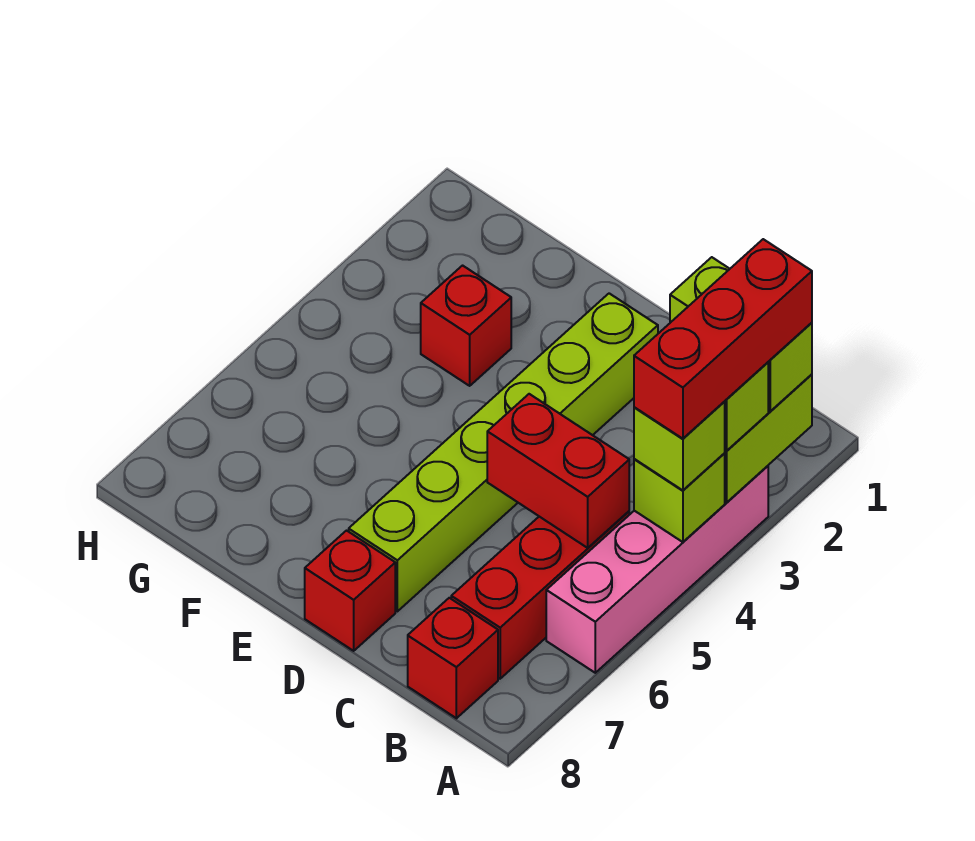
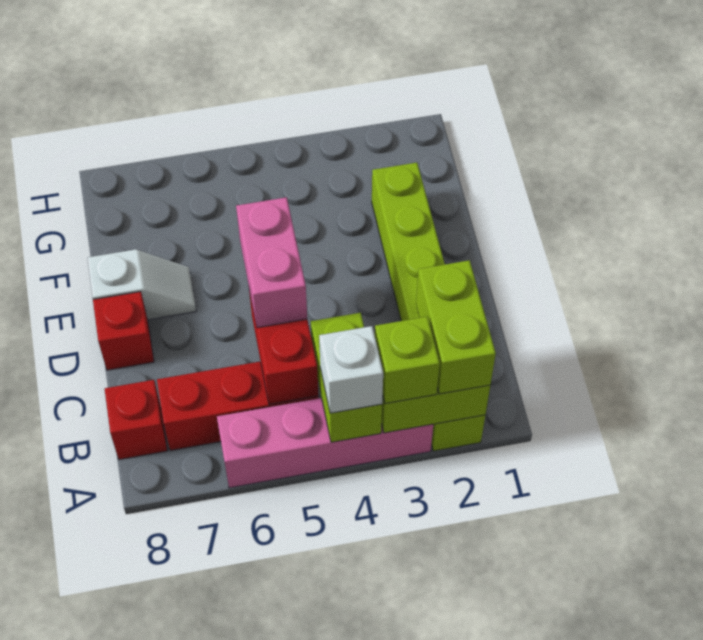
red 1x3 brick [634,239,812,439] -> none
lime 1x1 brick [634,454,725,542] -> lime 1x2 brick [311,313,382,442]
lime 1x1 brick [634,402,725,490] -> white 1x1 brick [319,326,383,413]
none -> pink 1x2 brick [236,197,307,328]
lime 1x6 brick [349,293,658,611] -> lime 1x6 brick turned to [372,163,485,451]
none -> white 1x2 slope [87,249,196,320]
red 1x1 brick [421,266,511,386] -> none

